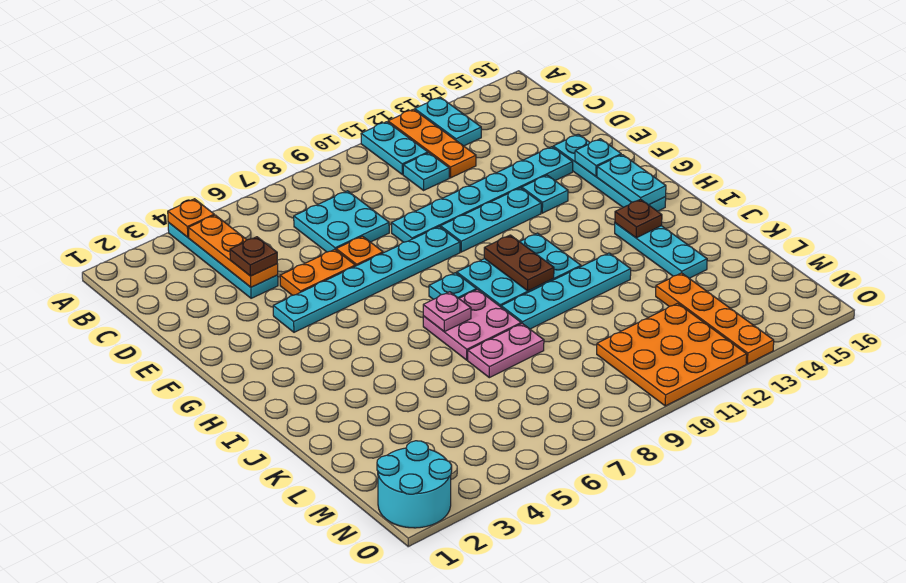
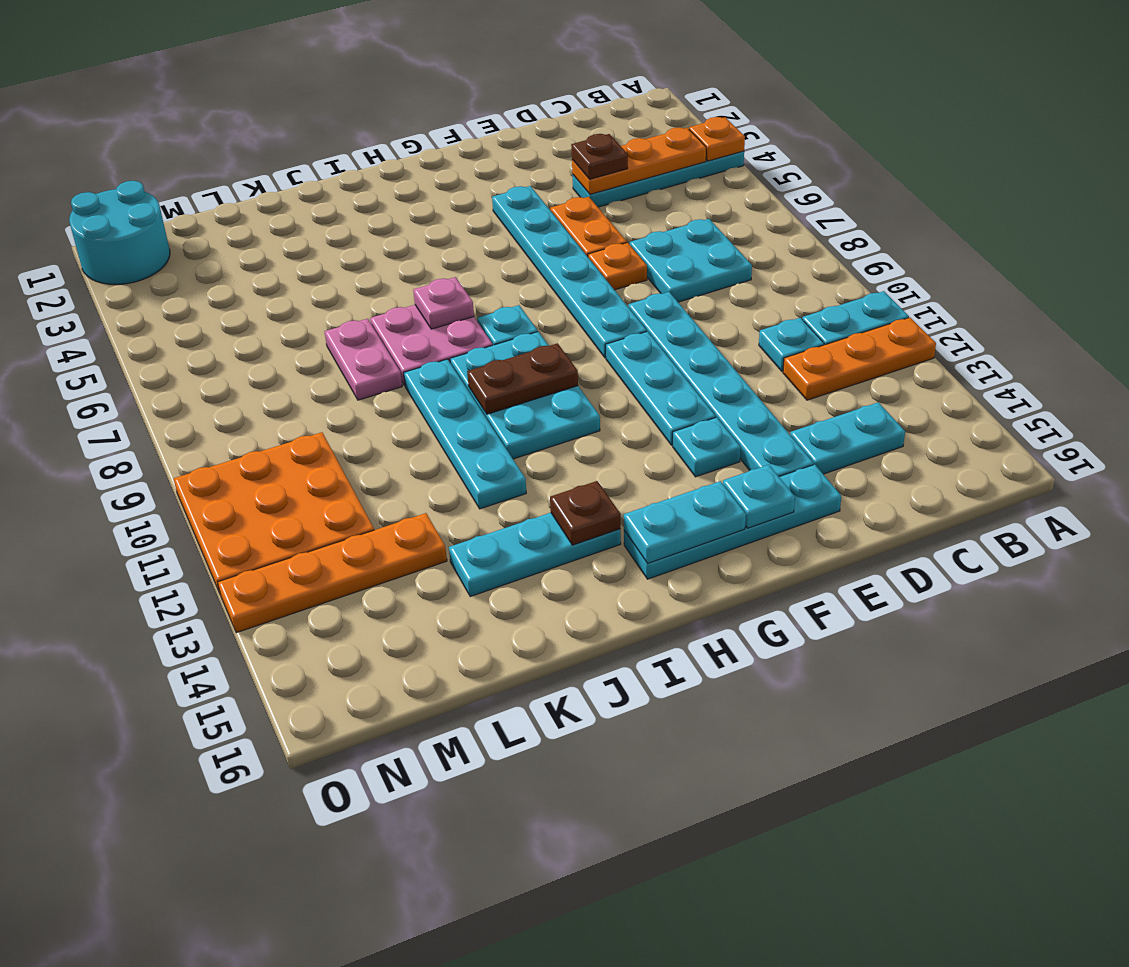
cyan 1x2 plate [415,97,481,146] -> cyan 1x2 plate moved to [790,402,905,474]

